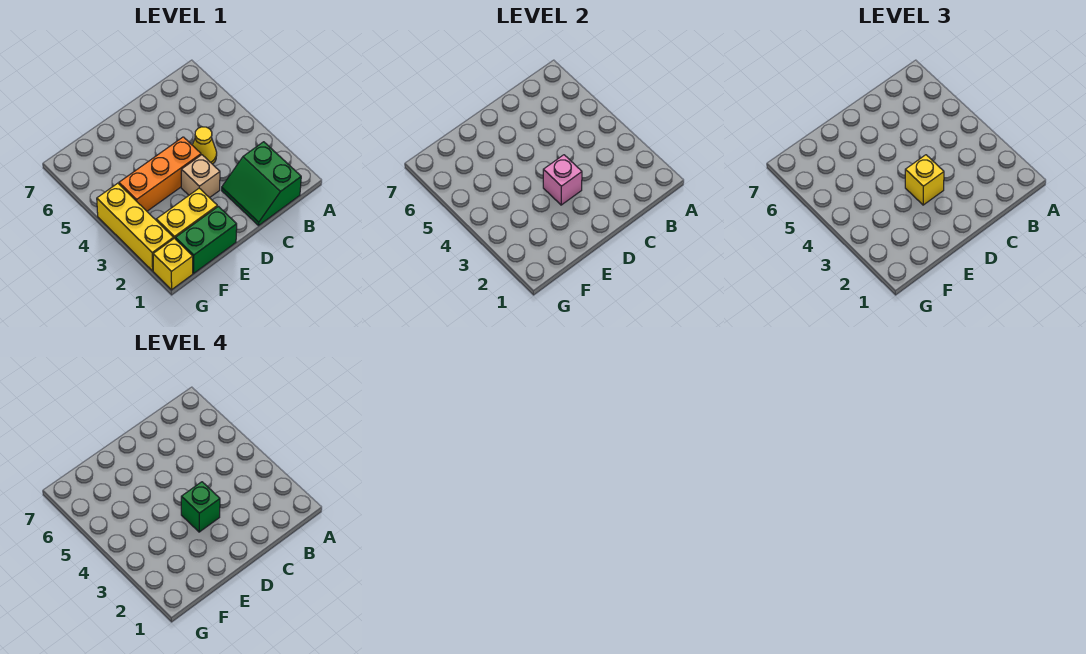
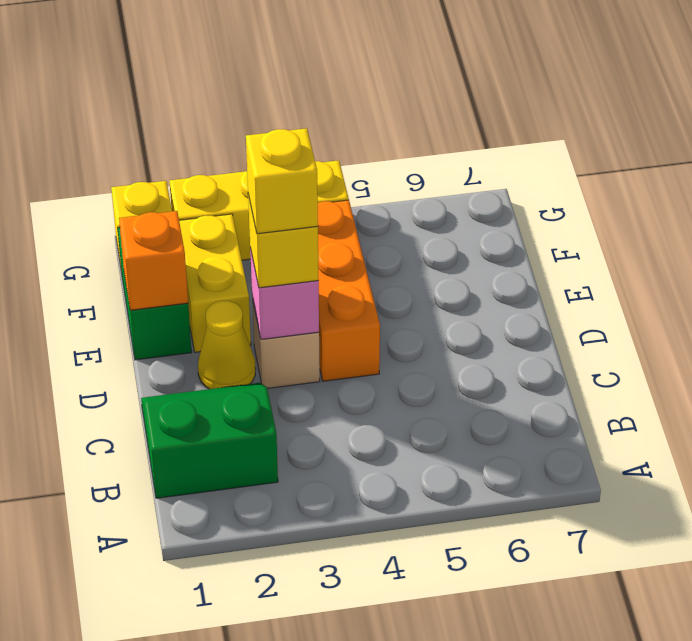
yellow 1x1 cone [193,127,217,164] -> yellow 1x1 cone moved to [198,301,256,389]
green 1x1 brick [181,482,220,532] -> yellow 1x1 brick [246,128,318,234]
none -> orange 1x1 brick [119,211,188,310]

